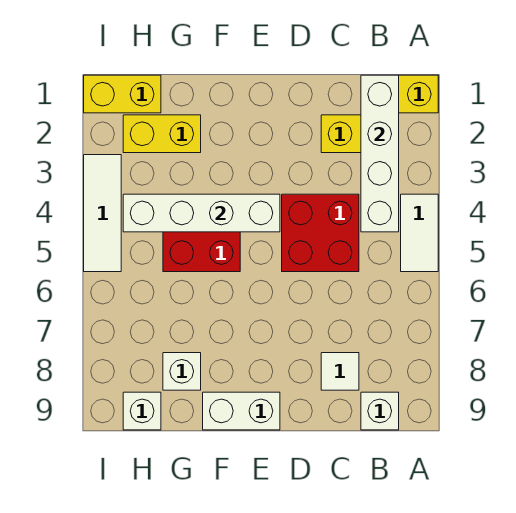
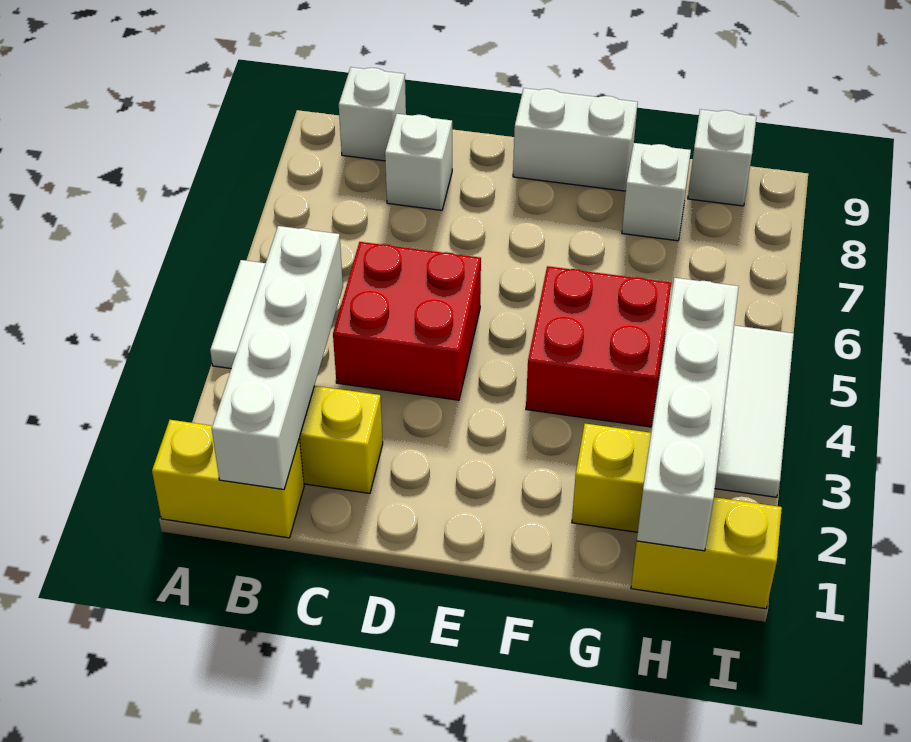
white 1x1 tile [321,353,359,390] -> white 1x1 brick [385,114,452,210]
white 1x4 brick [123,194,280,232] -> white 1x4 brick turned to [637,278,739,551]

